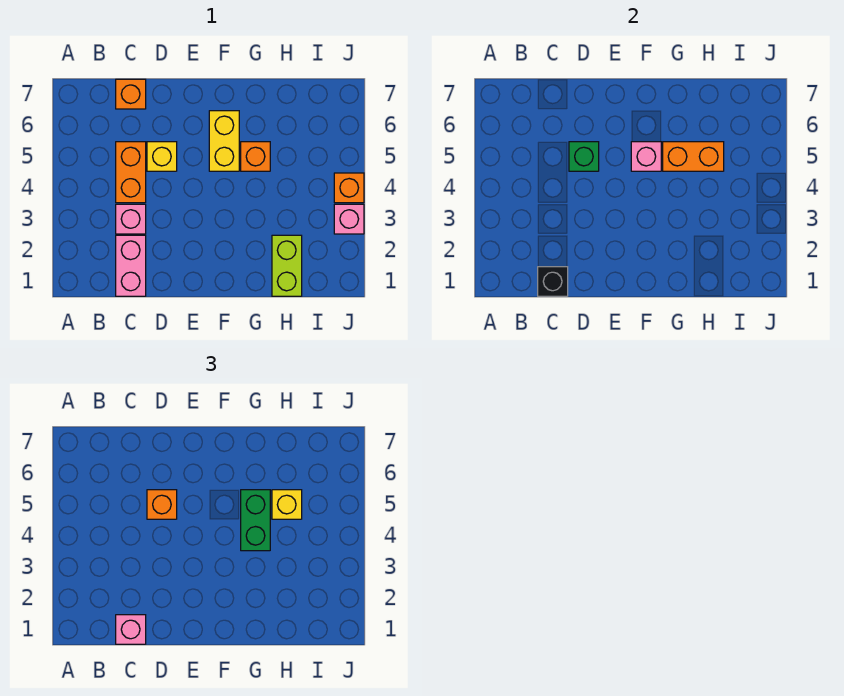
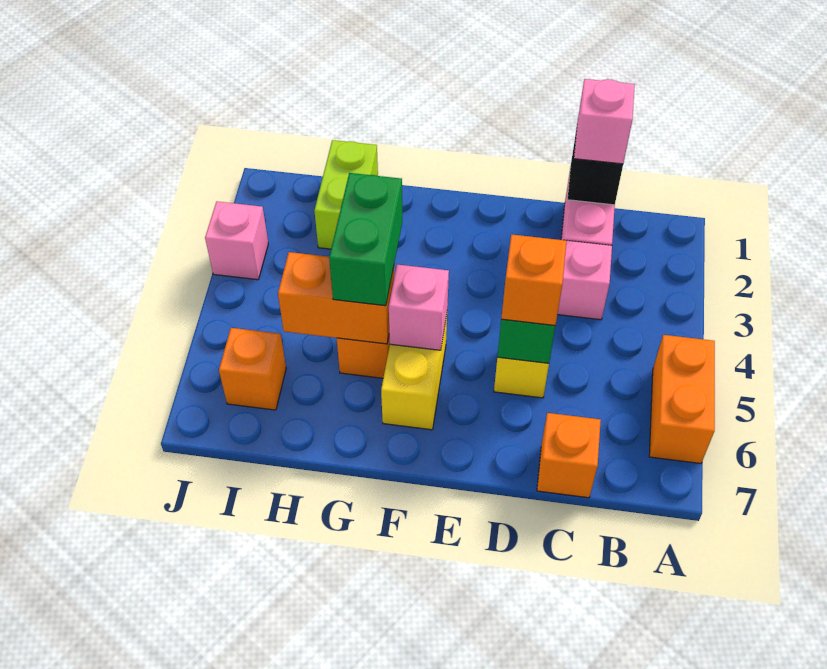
orange 1x2 brick [116,142,146,203] -> orange 1x2 brick moved to [649,335,715,463]
yellow 1x1 brick [272,490,302,519] -> none
orange 1x1 brick [334,173,364,203] -> orange 1x1 brick moved to [219,328,286,410]

